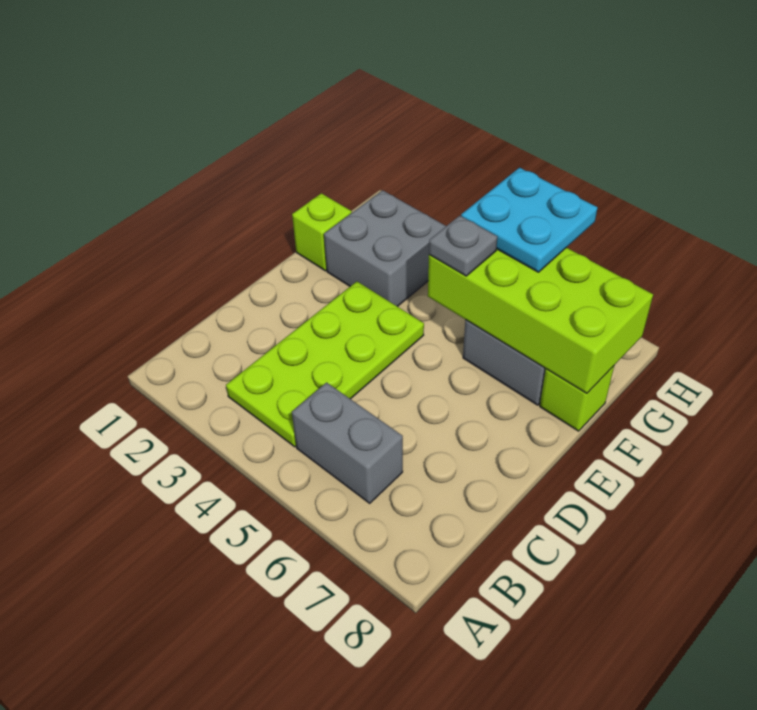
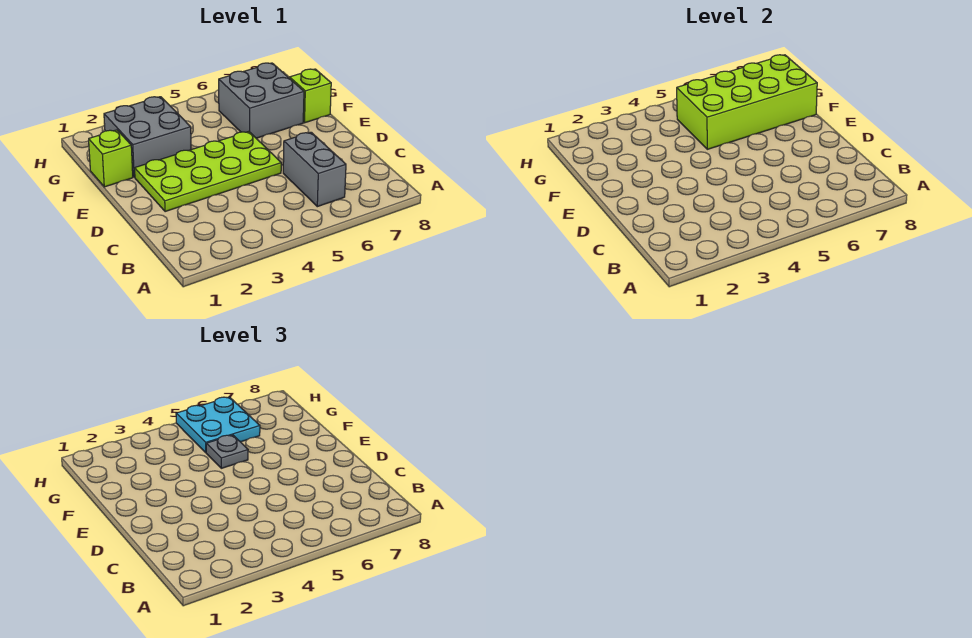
lime 2x4 plate [226,282,424,447] -> lime 2x4 plate turned to [135,131,281,212]
grey 1x2 brick [292,383,403,503] -> grey 1x2 brick turned to [283,132,346,207]

